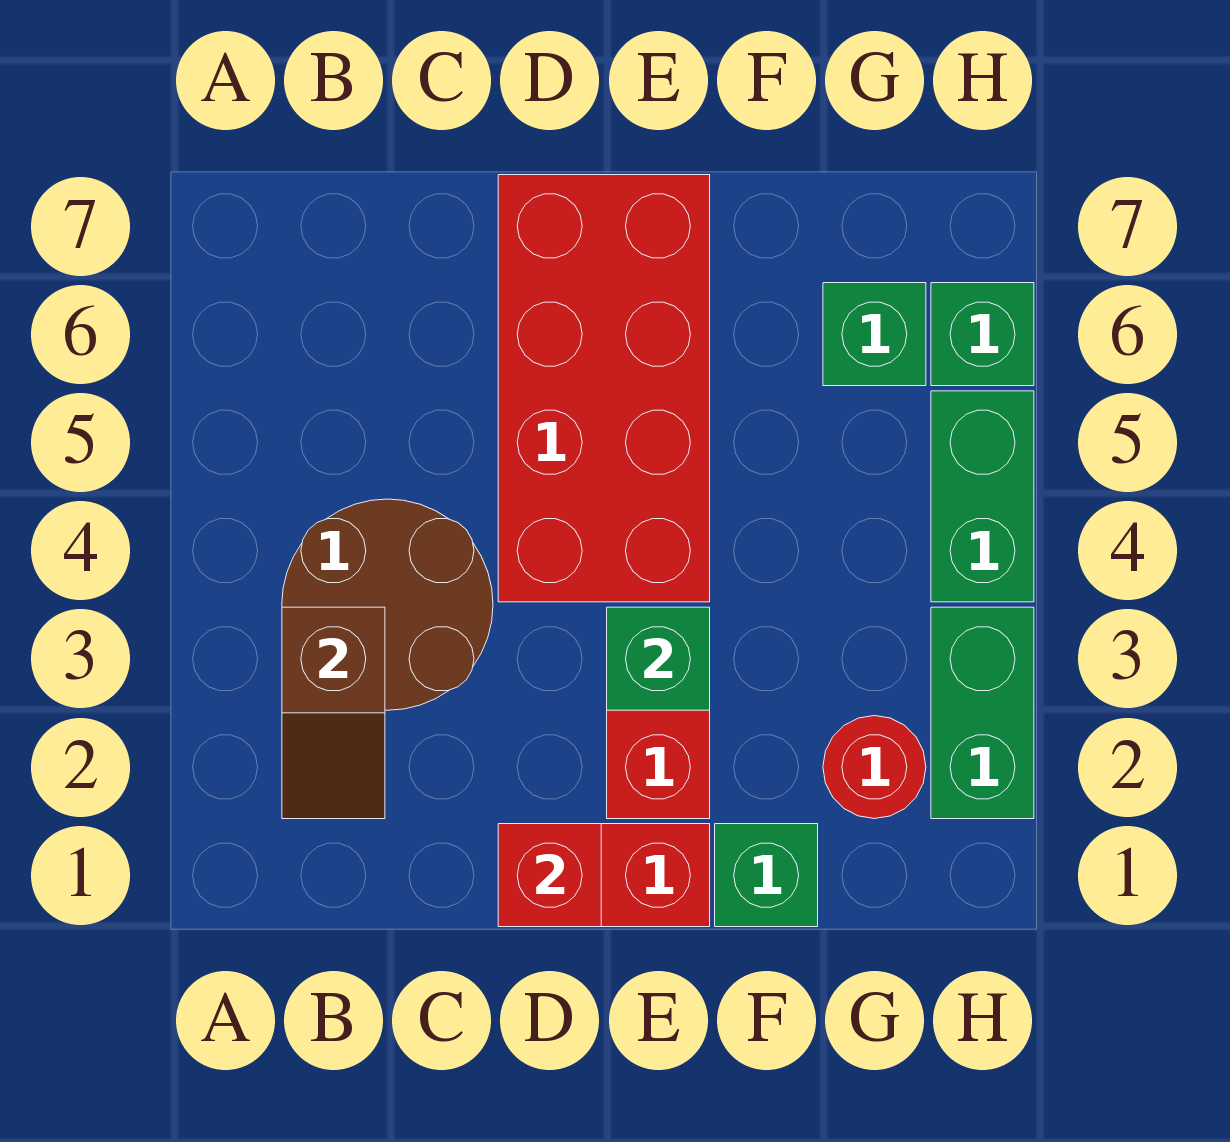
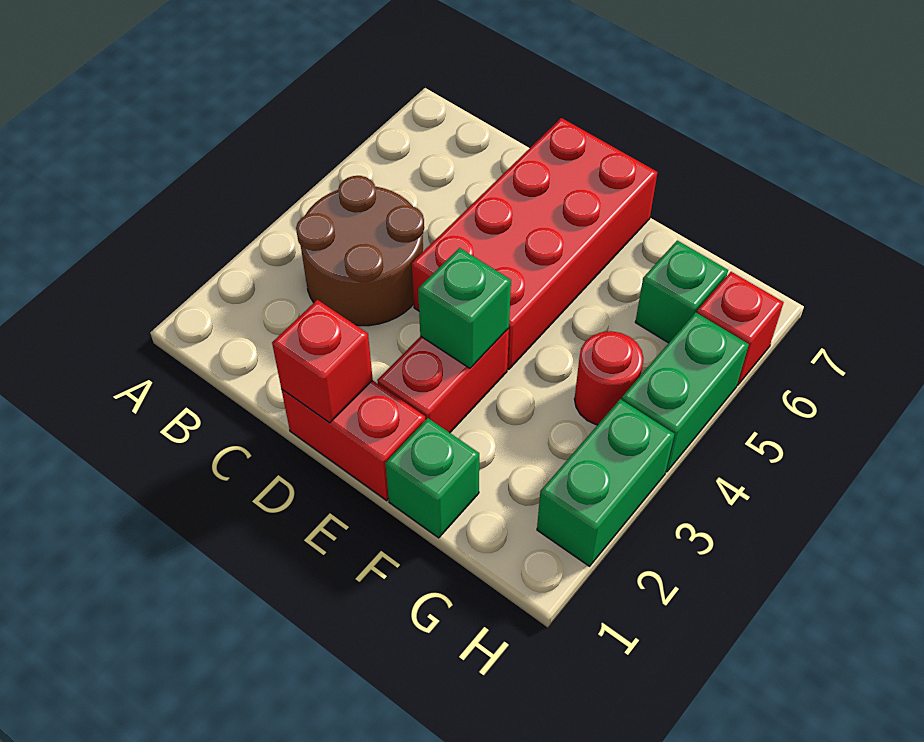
brown 1x2 slope [282,607,385,819] -> none
red 1x1 round brick [823,716,926,819] -> red 1x1 round brick moved to [575,331,643,425]
green 1x1 brick [931,283,1034,386] -> red 1x1 brick [697,272,784,385]

